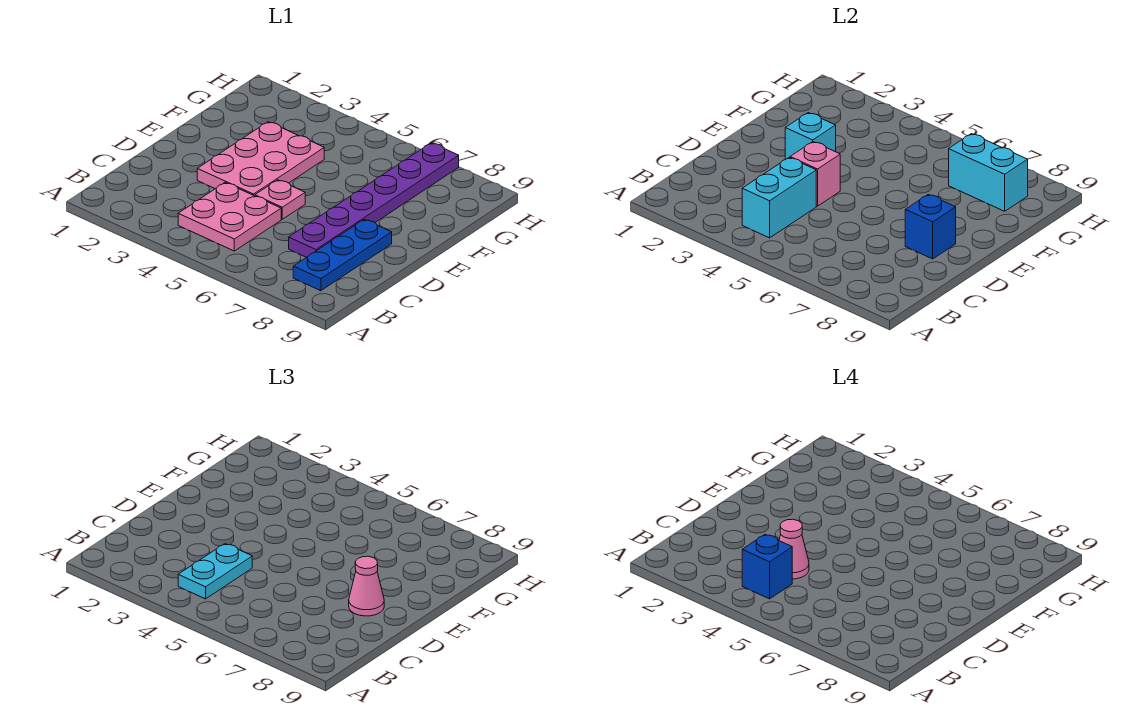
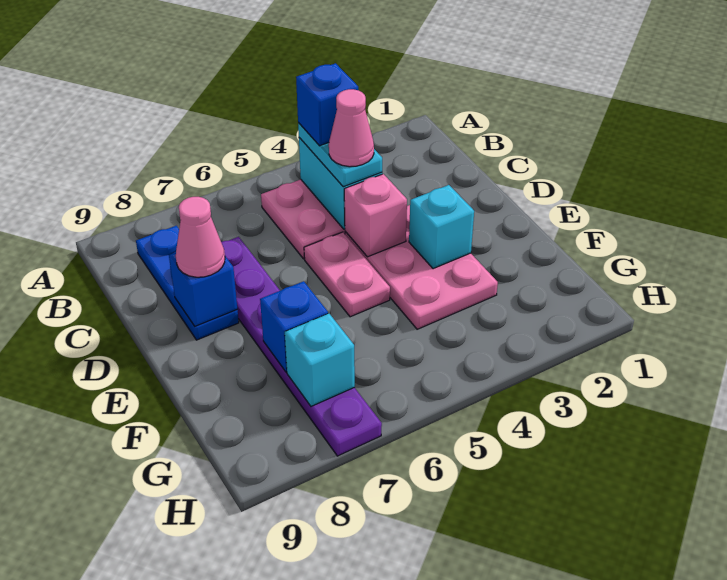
pink 1x1 plate [255,180,305,219] -> pink 1x2 plate [304,232,390,317]
none -> blue 1x1 brick [260,281,328,372]
cyan 1x2 brick [949,134,1028,211] -> cyan 1x1 brick [285,313,355,406]

